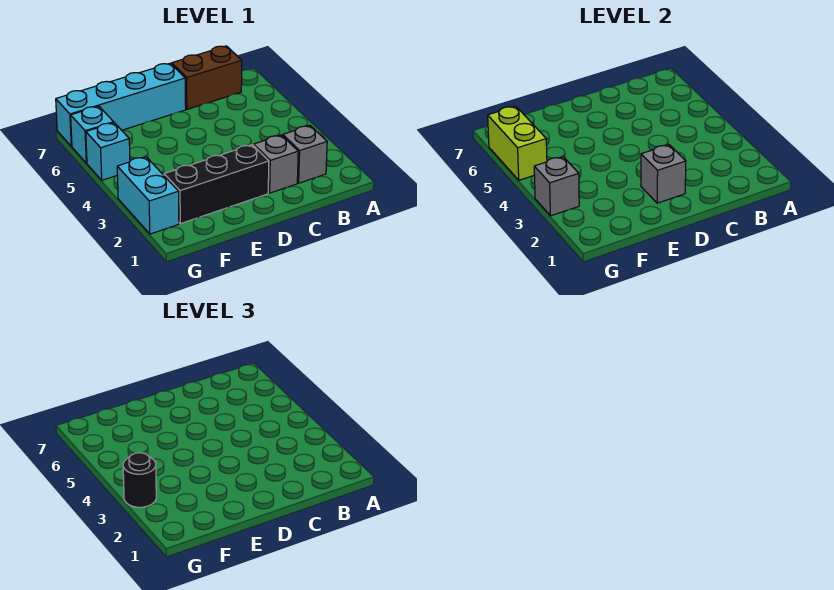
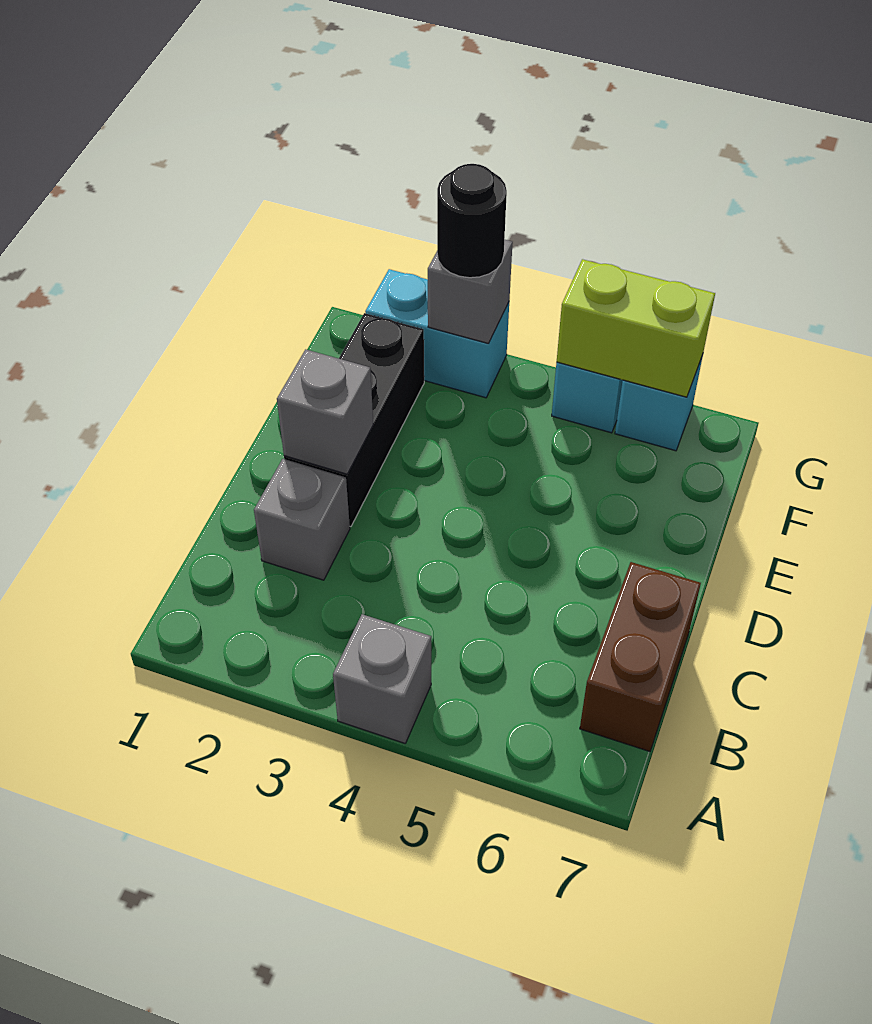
grey 1x1 brick [283,126,327,183] -> grey 1x1 brick moved to [333,614,431,743]
cyan 1x4 brick [56,63,186,146] -> none

